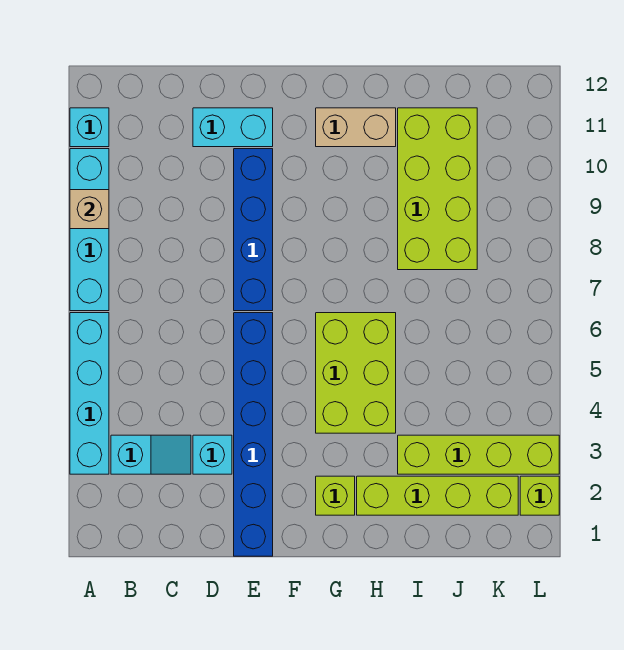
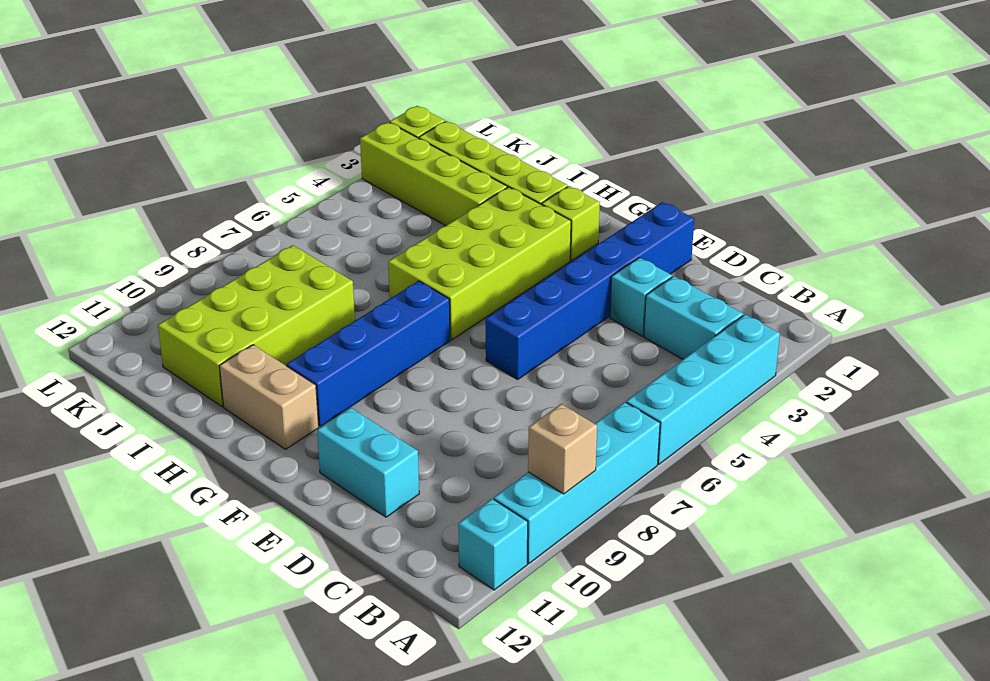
cyan 1x2 slope [111,435,191,474] -> cyan 1x2 brick [644,276,743,359]
blue 1x4 brick [234,149,273,311] -> blue 1x4 brick moved to [287,281,450,426]
lime 2x3 brick [316,313,396,433] -> lime 2x4 brick [388,187,571,340]

